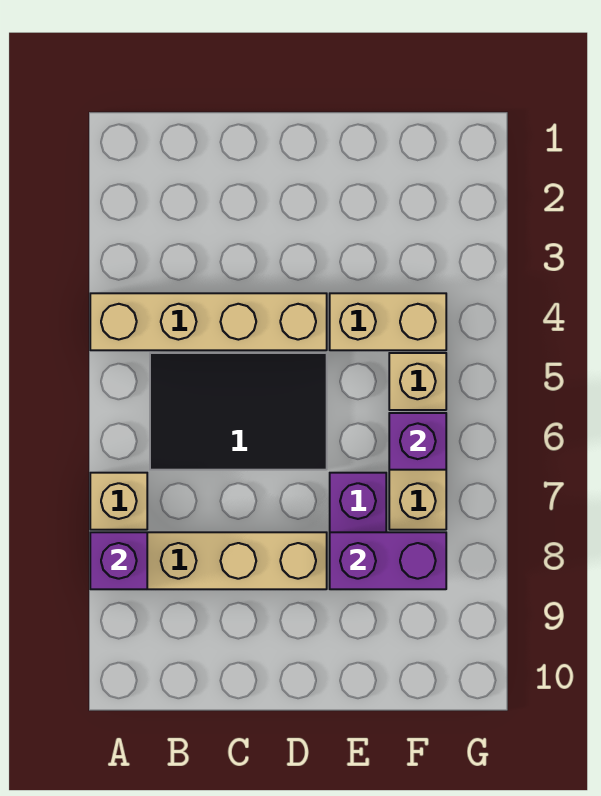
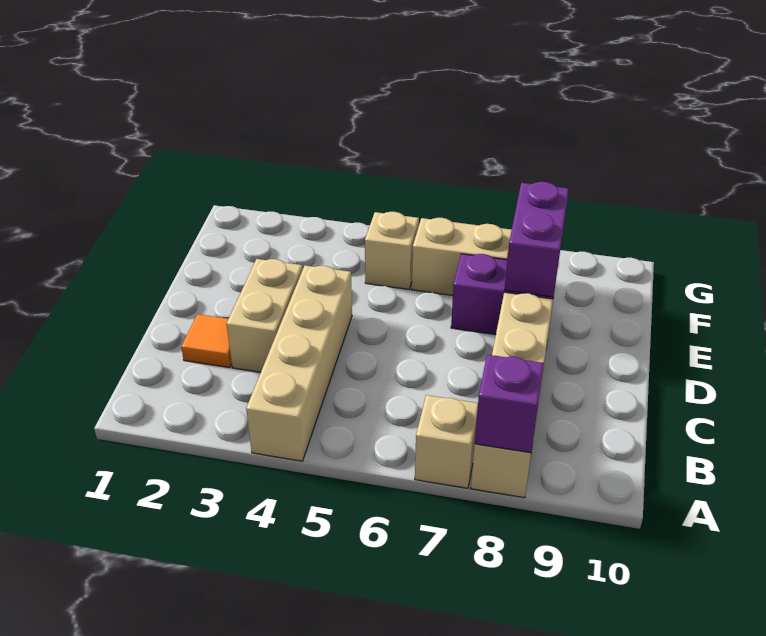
black 2x3 tile [150,353,327,470] -> none
none -> orange 1x1 tile [181,314,232,368]
tan 1x2 brick [330,293,446,350] -> tan 1x2 brick moved to [227,259,303,372]
purple 1x1 brick [389,413,446,470] -> none

